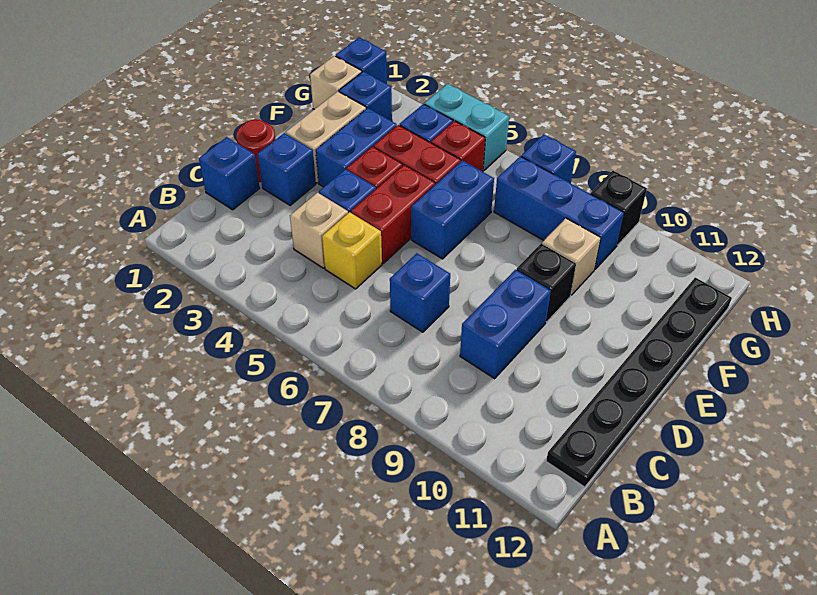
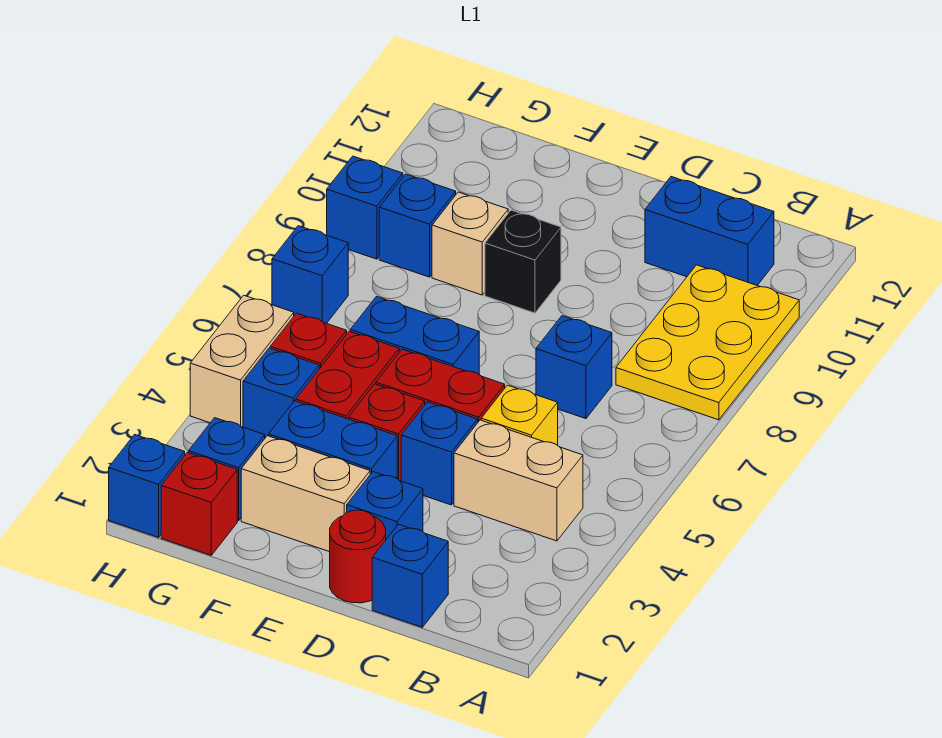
none -> yellow 2x3 plate [616,265,799,420]
black 1x6 plate [546,278,732,487] -> none
tan 1x1 brick [290,193,348,268] -> tan 1x2 brick [454,420,583,541]
blue 1x2 brick [460,270,551,378] -> blue 1x2 brick moved to [645,177,774,285]
tan 1x1 brick [310,56,362,109] -> red 1x1 brick [161,452,237,555]
blue 1x3 brick [494,156,624,270] -> blue 1x1 brick [379,174,456,277]
cyan 1x2 brick [425,84,509,171] -> tan 1x2 brick [190,295,294,427]
black 1x1 brick [591,171,647,245] -> blue 1x1 brick [327,156,403,259]

